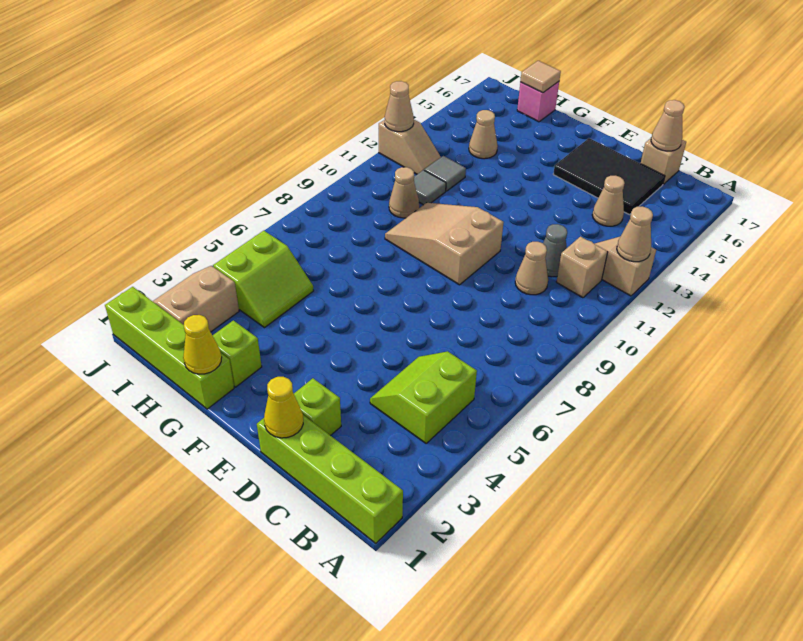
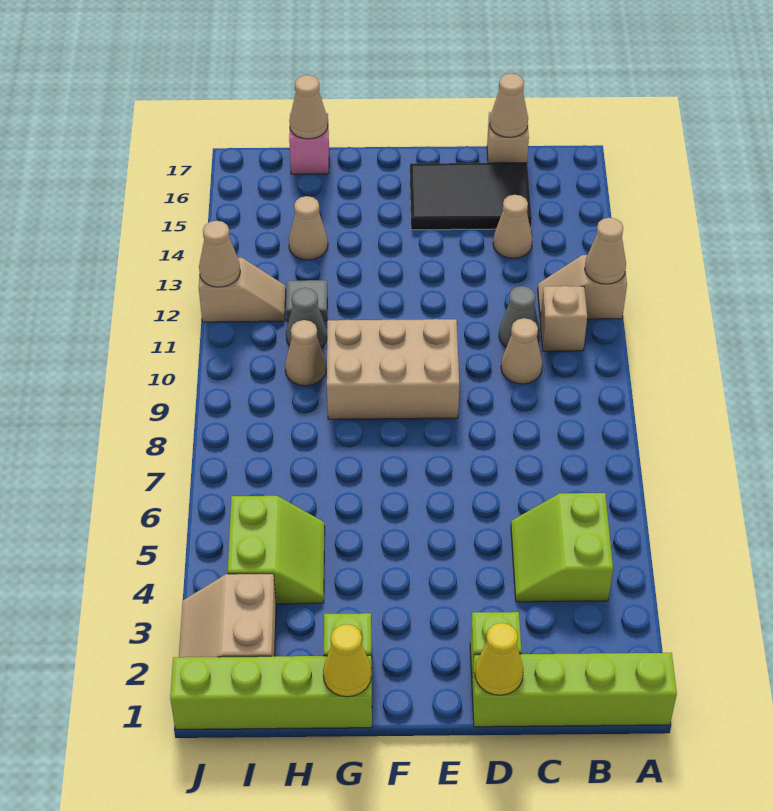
tan 2x3 slope [385,203,504,285] -> tan 2x3 brick [327,319,459,419]
grey 1x1 tile [414,170,446,205] -> grey 1x1 cone [286,288,327,348]
tan 1x1 tile [520,61,561,93] -> tan 1x1 cone [289,75,328,139]

